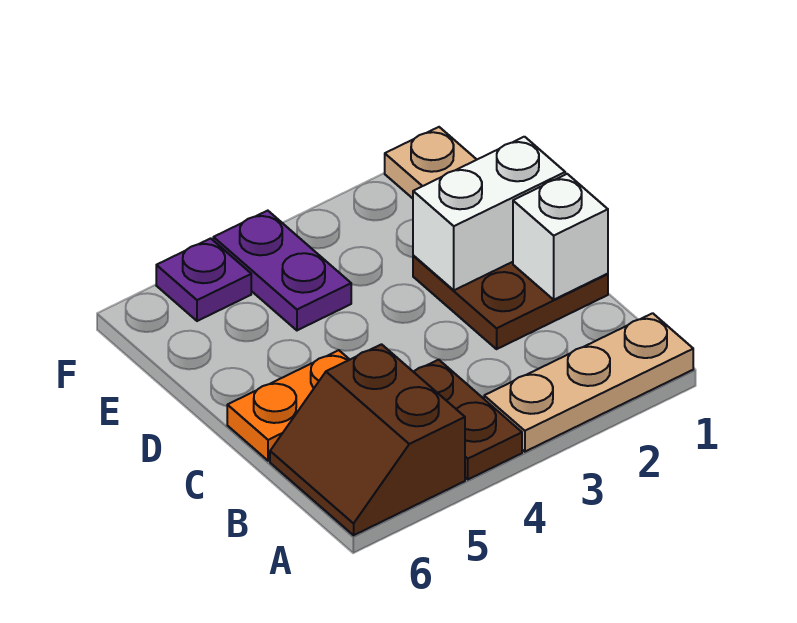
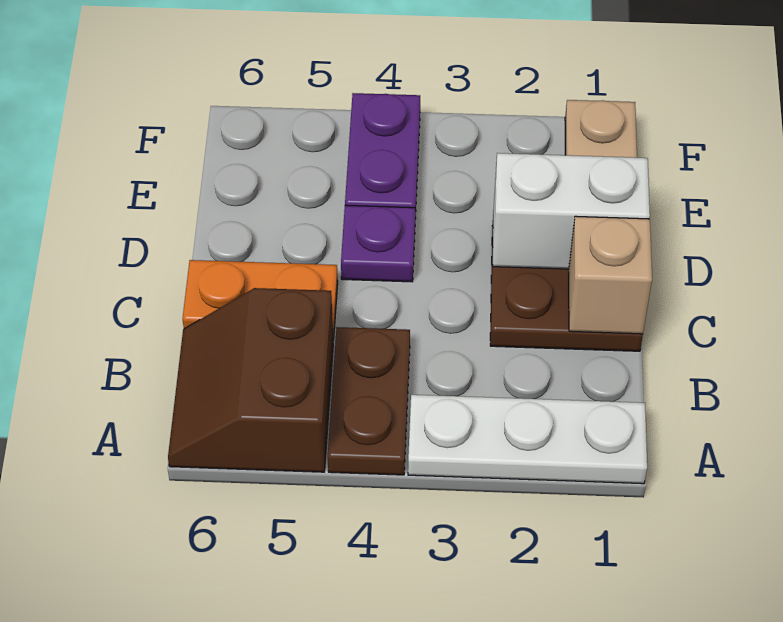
tan 1x3 plate [484,313,693,452] -> white 1x3 plate [408,395,647,484]
white 1x1 brick [513,174,608,300] -> tan 1x1 brick [569,216,652,334]
purple 1x1 plate [156,238,251,321] -> purple 1x1 plate moved to [341,205,415,282]

